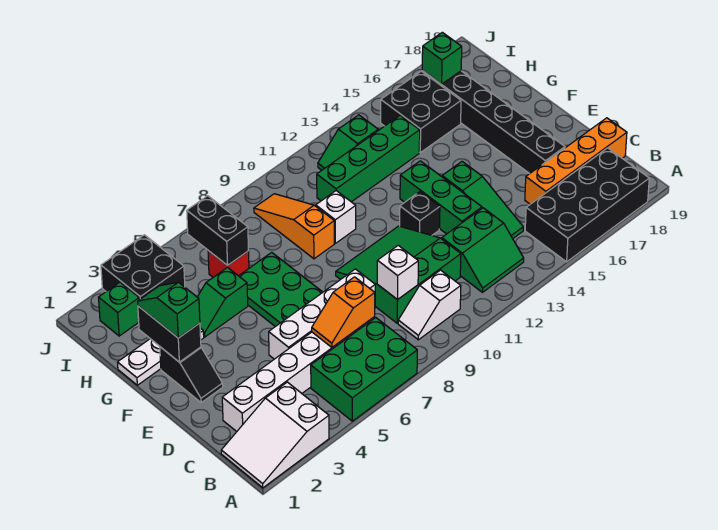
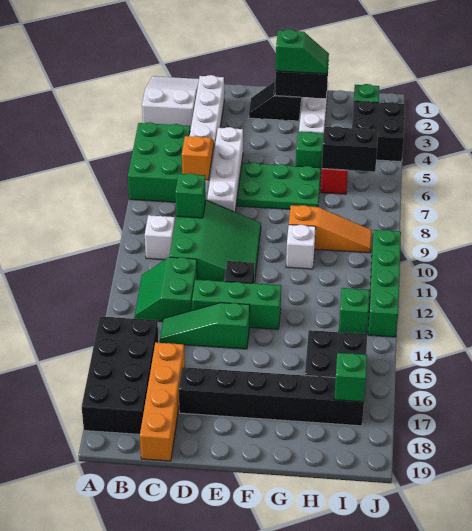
white 1x1 brick [377,245,418,300] -> green 1x1 brick [175,173,206,218]
green 1x4 brick [317,116,420,202] -> green 1x4 brick moved to [368,230,401,337]

